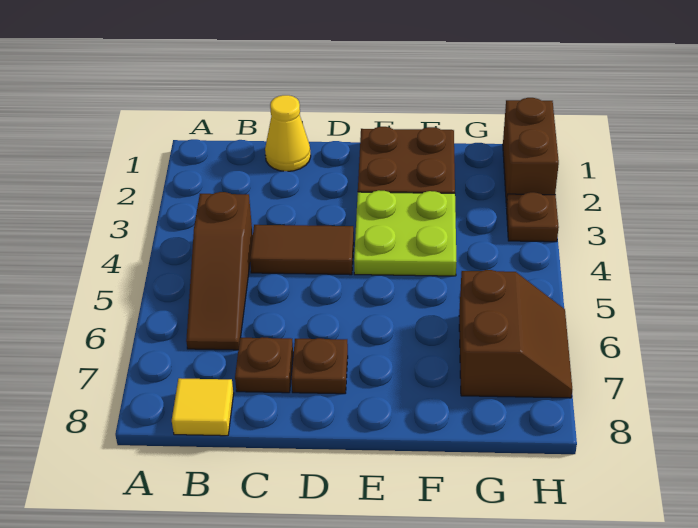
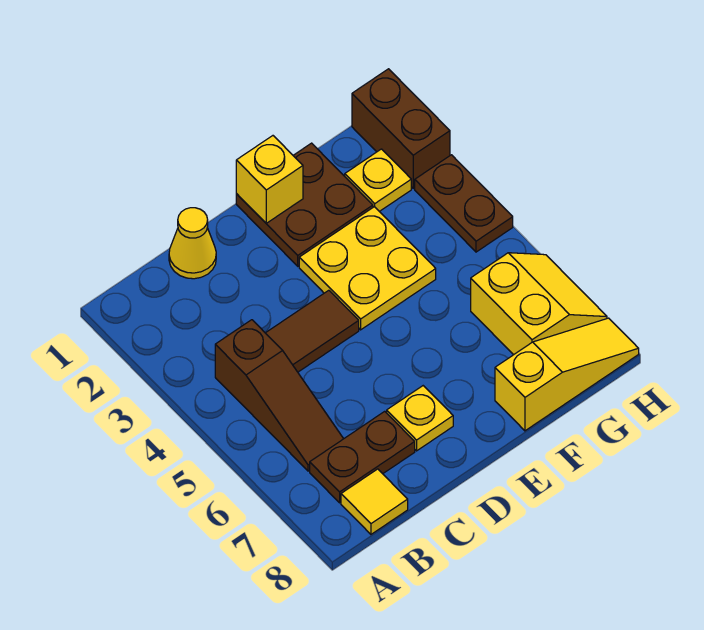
brown 1x1 plate [235,337,293,393] -> brown 1x2 plate [310,411,415,503]
brown 1x1 plate [291,338,348,394] -> yellow 1x1 plate [387,386,453,451]
none -> yellow 1x1 brick [236,136,303,223]
lime 2x2 plate [354,190,457,276] -> yellow 2x2 plate [299,207,436,330]
none -> yellow 1x3 slope [495,318,639,431]
none -> yellow 1x1 plate [345,149,411,212]
brown 2x2 slope [459,270,572,398] -> yellow 2x2 slope [471,253,607,355]
brown 1x1 plate [506,192,559,242] -> brown 1x2 plate [415,155,513,252]

